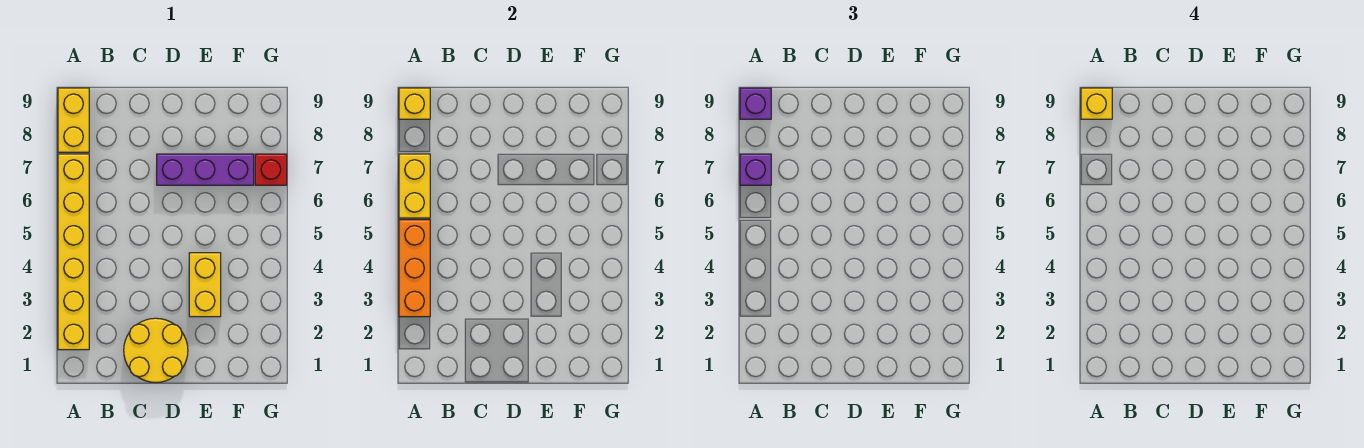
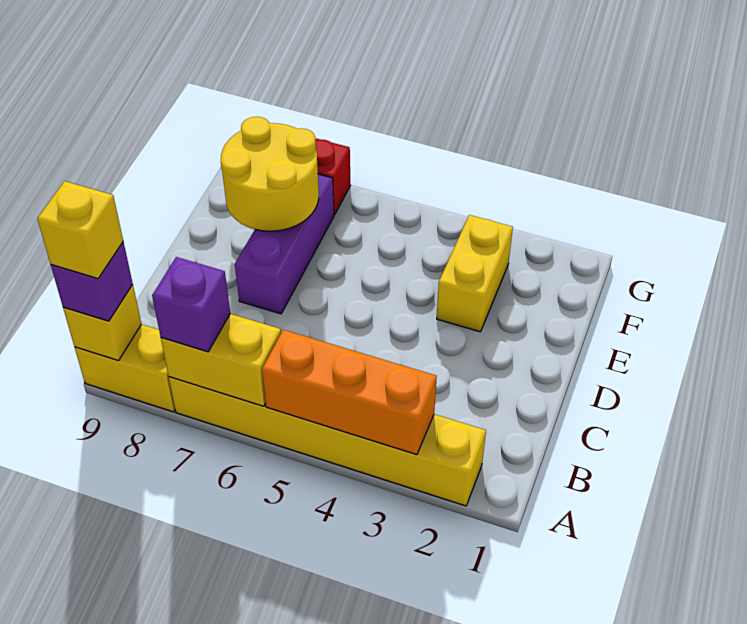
yellow 2x2 round brick [124,318,188,383] -> yellow 2x2 round brick moved to [221,117,319,231]
yellow 1x2 brick [189,253,221,317] -> yellow 1x2 brick turned to [437,215,513,332]

